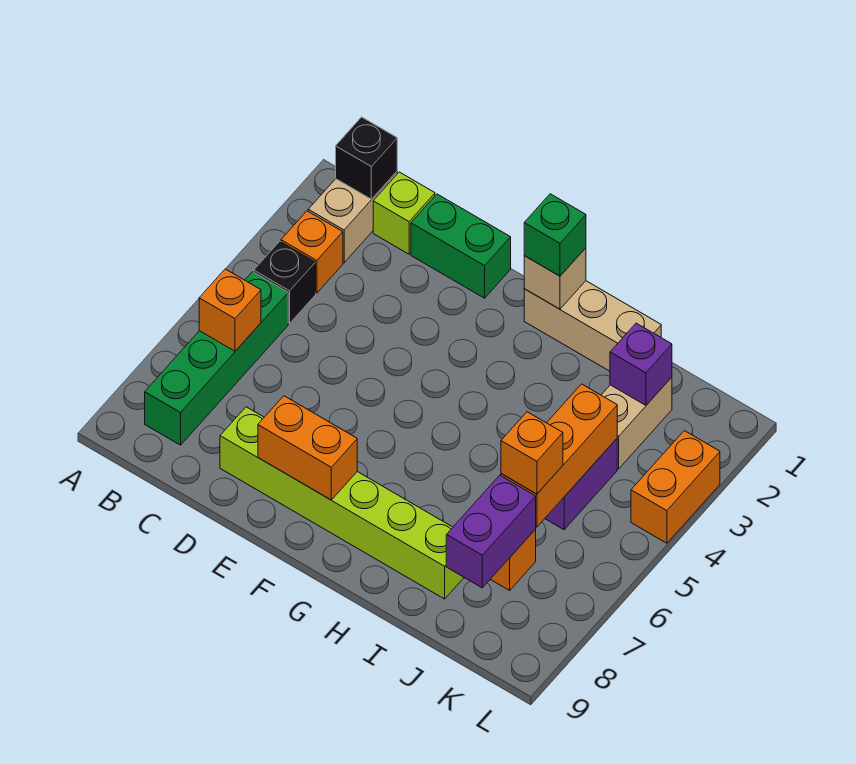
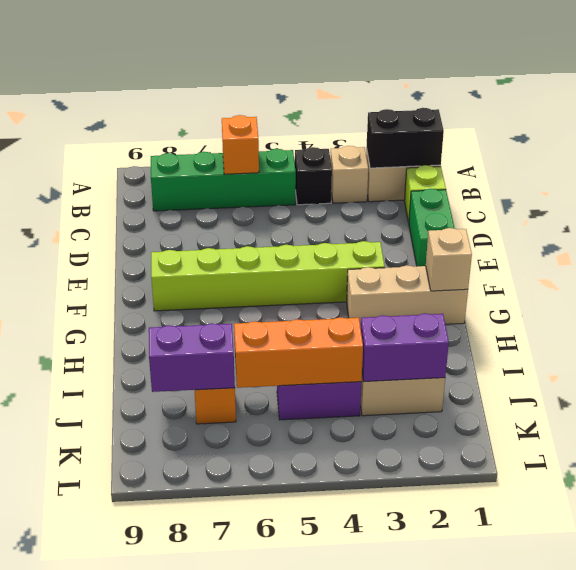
black 1x1 brick [336,117,397,199] -> black 1x2 brick [367,108,444,168]
orange 1x1 brick [281,211,343,293] -> tan 1x1 brick [330,146,368,203]
lime 1x6 brick [220,407,464,599] -> lime 1x6 brick turned to [151,241,385,311]
orange 1x2 brick [258,396,357,500] -> none
tan 1x3 brick [524,281,661,371] -> tan 1x3 brick turned to [347,265,468,327]
green 1x1 brick [524,194,586,276] -> none
purple 1x1 brick [610,323,672,405] -> purple 1x2 brick [361,313,449,381]
orange 1x1 brick [501,412,563,494] -> none
orange 1x2 brick [631,431,720,543] -> none

